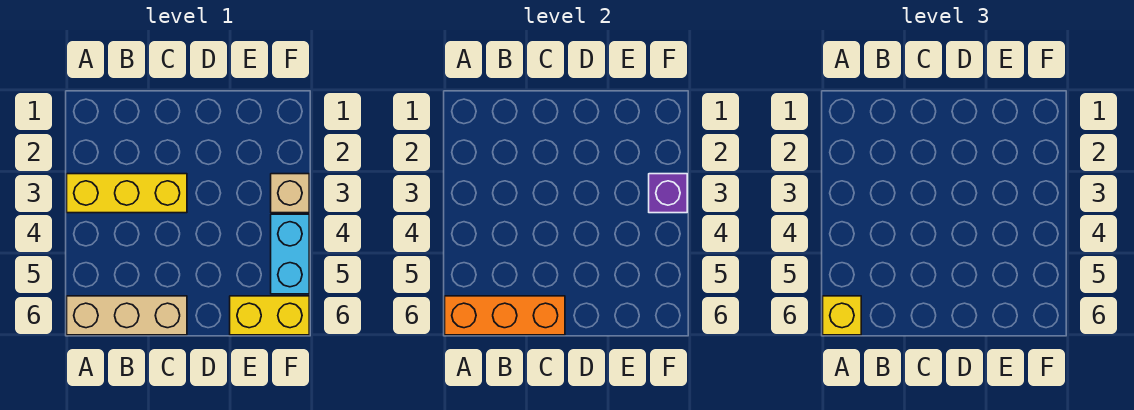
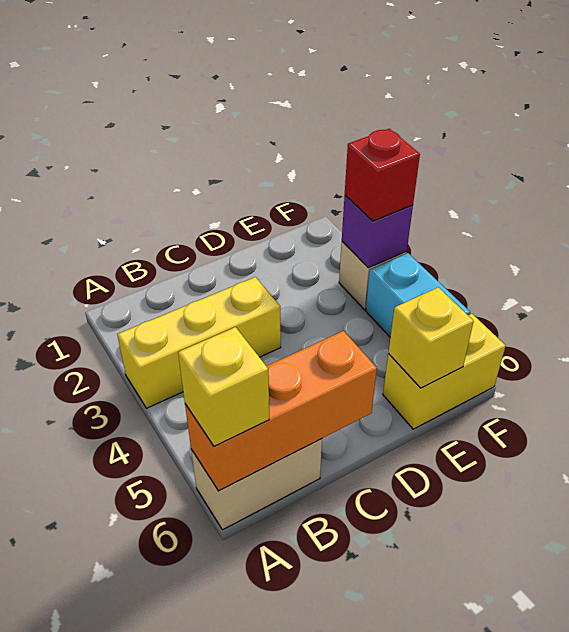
tan 1x3 brick [67,296,187,335] -> tan 1x2 brick [191,439,322,530]
none -> yellow 1x1 brick [388,287,474,388]
none -> red 1x1 brick [345,129,420,221]

